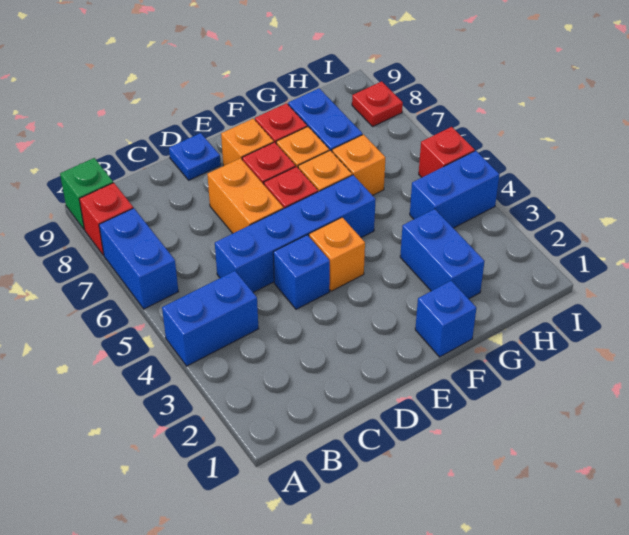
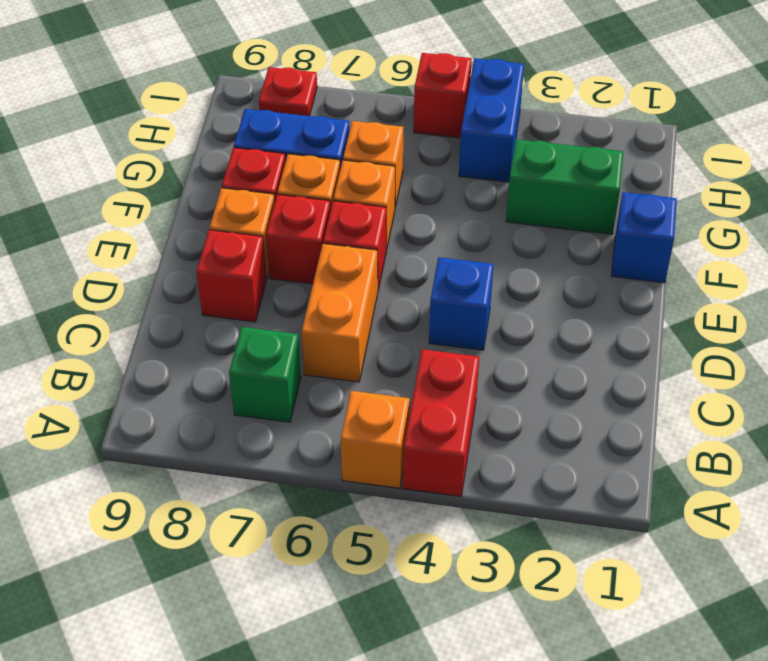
blue 1x2 brick [162,271,259,366] -> red 1x2 brick [403,349,479,496]
blue 1x2 brick [99,208,178,309] -> none
red 1x1 brick [79,183,133,255] -> red 1x1 brick moved to [196,230,267,322]
green 1x1 brick [60,158,113,229] -> green 1x1 brick moved to [229,327,301,422]
blue 1x4 brick [215,175,376,292] -> none
orange 1x2 brick [207,158,283,233] -> orange 1x2 brick turned to [302,244,378,382]
blue 1x1 plate [169,133,221,180] -> none
orange 1x1 brick [309,217,365,291] -> orange 1x1 brick moved to [341,391,410,488]
blue 1x2 brick [400,209,485,299] -> green 1x2 brick [506,139,624,234]

